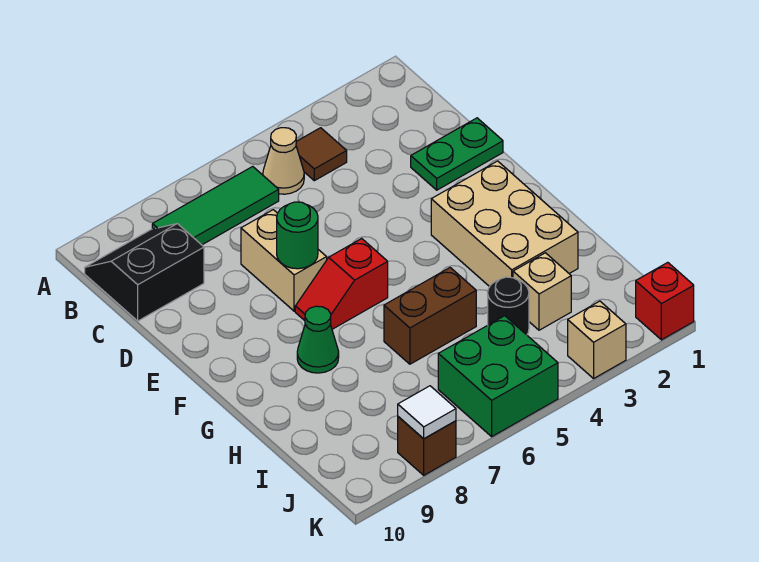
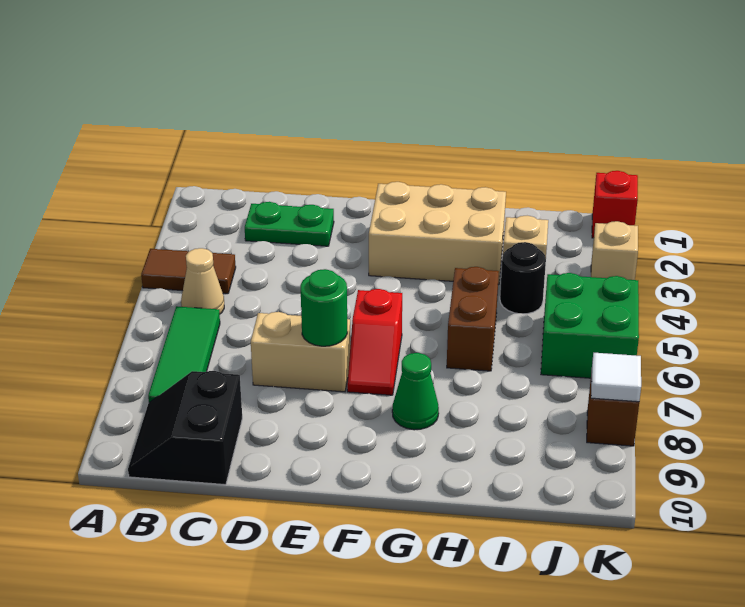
brown 1x1 tile [296,128,347,181] -> brown 1x2 tile [141,249,236,294]
green 1x2 plate [411,118,503,190] -> green 1x2 plate turned to [245,202,334,246]

